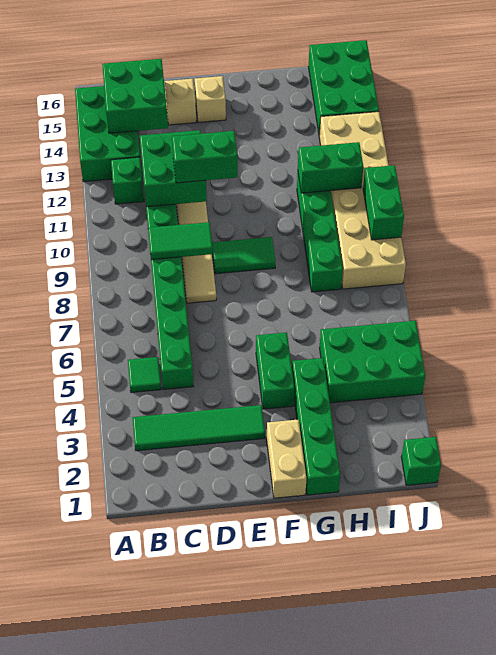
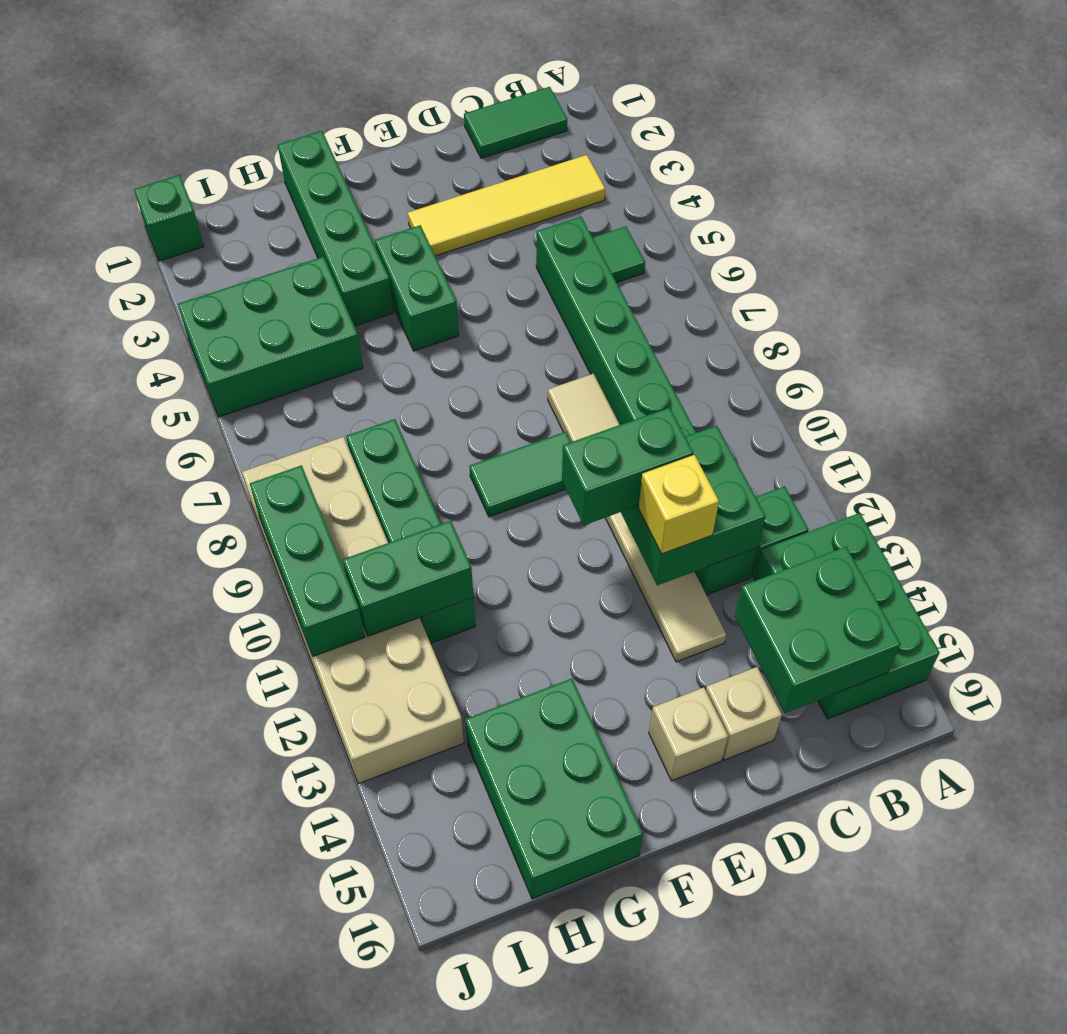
green 1x4 tile [132,405,265,451] -> yellow 1x4 tile [408,155,605,256]
green 1x2 tile [148,222,213,260] -> green 1x2 tile moved to [464,87,567,158]
none -> yellow 1x1 brick [639,455,719,554]
tan 1x2 brick [267,420,306,498] -> none
green 2x3 brick [308,40,379,134] -> green 2x3 brick moved to [465,679,643,899]
green 1x2 brick [363,165,404,240] -> green 1x3 brick [250,465,365,656]

